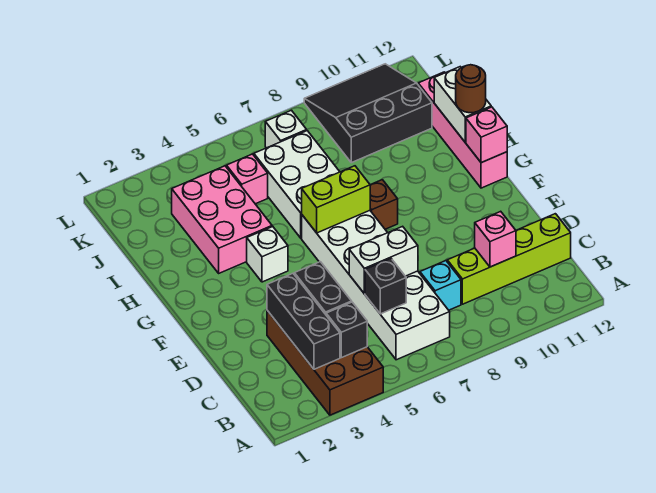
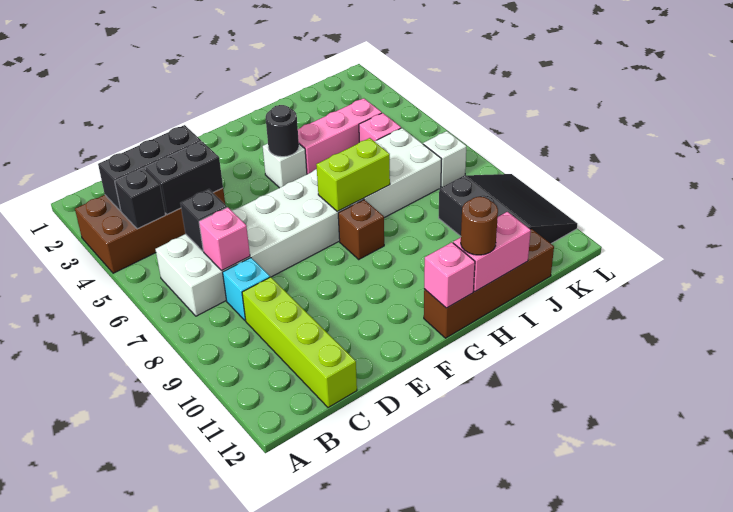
pink 1x1 brick [475,211,516,267] -> pink 1x1 brick moved to [199,207,250,270]
white 1x2 brick [349,226,418,294] -> none
none -> black 1x1 round brick [266,105,299,157]
lime 1x2 brick [302,166,370,233] -> lime 1x2 brick turned to [316,138,390,211]
pink 1x4 brick [418,72,507,188] -> brown 1x4 brick [424,229,554,338]
pink 2x3 brick [172,166,272,273] -> pink 1x3 brick [298,98,382,174]
white 1x2 brick [434,67,491,142] -> pink 1x2 brick [453,212,531,292]

